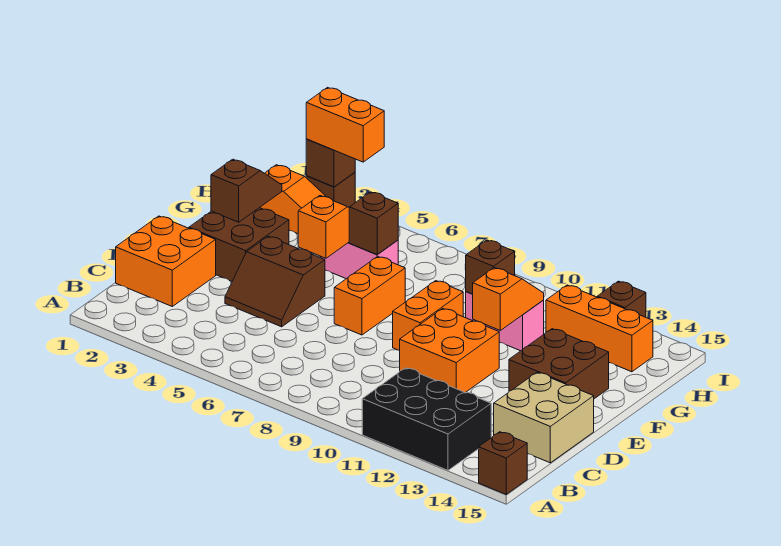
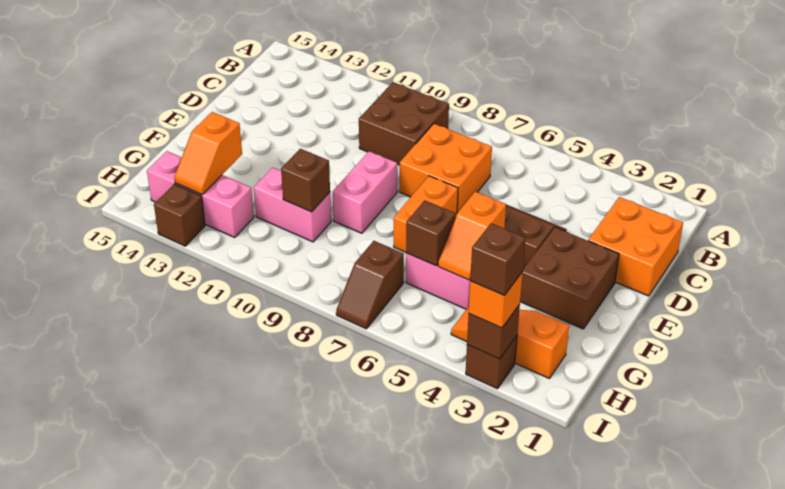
black 2x3 brick [362,368,491,470] -> none
brown 1x1 brick [479,432,527,494] -> brown 1x1 brick moved to [470,223,526,295]
tan 2x2 brick [494,373,594,463] -> none
orange 2x2 brick [400,308,499,393] -> orange 2x2 brick moved to [399,124,492,213]
orange 1x2 brick [393,281,463,351] -> pink 1x2 brick [333,151,397,233]
brown 2x2 brick [509,329,609,399] -> brown 2x2 brick moved to [359,82,449,165]
brown 1x2 slope [211,159,282,222] -> brown 1x2 slope moved to [336,241,404,329]
orange 1x2 slope [473,268,544,330] -> orange 1x2 slope moved to [174,112,242,195]
orange 1x3 brick [546,285,653,372] -> pink 1x3 brick [147,151,254,238]
orange 1x2 brick [306,87,384,162] -> orange 1x1 brick [469,272,523,328]

